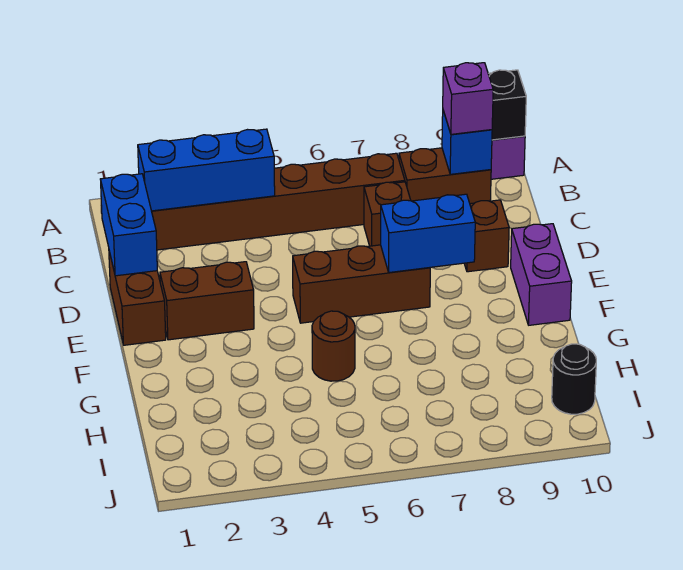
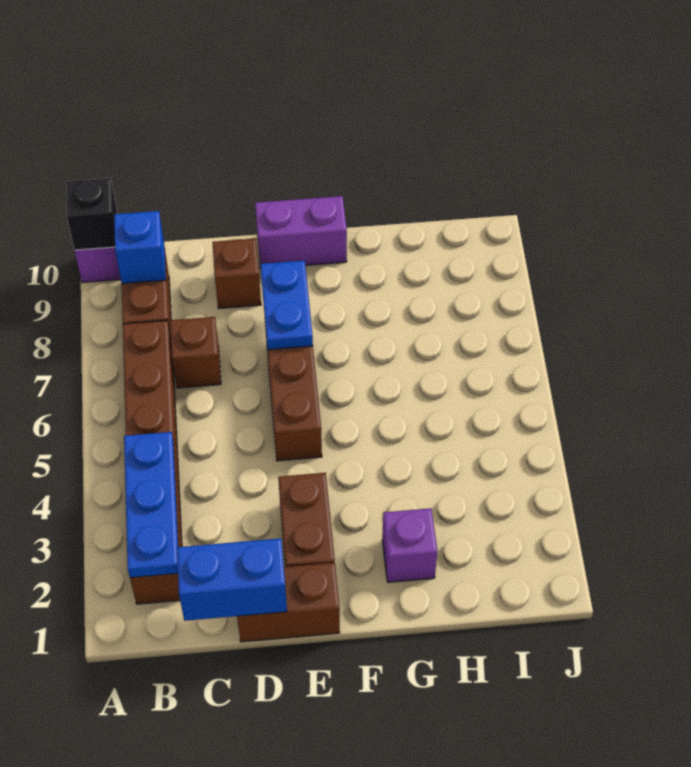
blue 1x3 brick [138,129,275,211] -> blue 1x3 plate [124,432,178,578]
purple 1x1 brick [443,63,493,134] -> purple 1x1 brick moved to [382,508,437,582]
blue 1x2 brick [381,194,475,273] -> blue 1x2 plate [260,260,313,350]
brown 1x1 round brick [312,311,355,381] -> none
black 1x1 round brick [552,344,596,414] -> none

